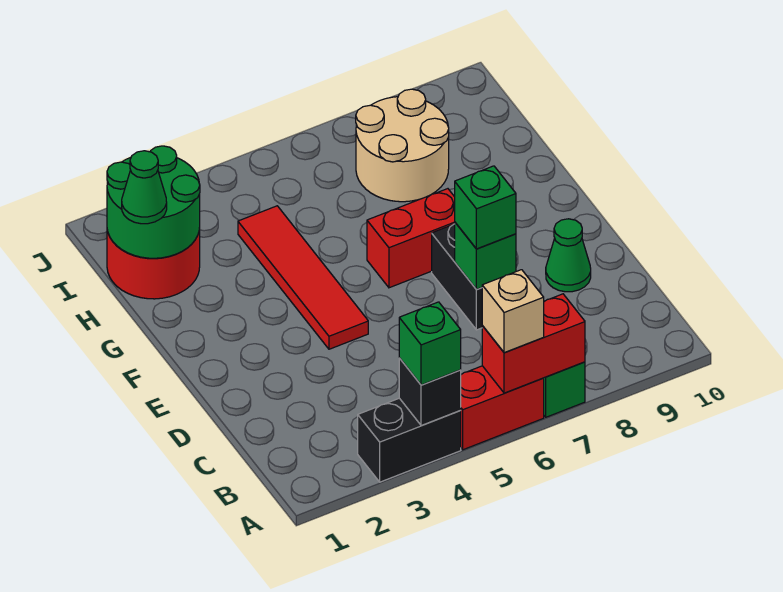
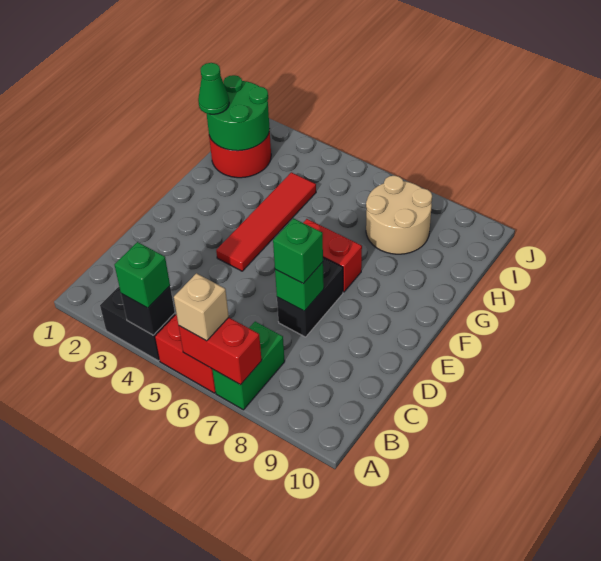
green 1x1 cone [546,219,591,292] -> none

